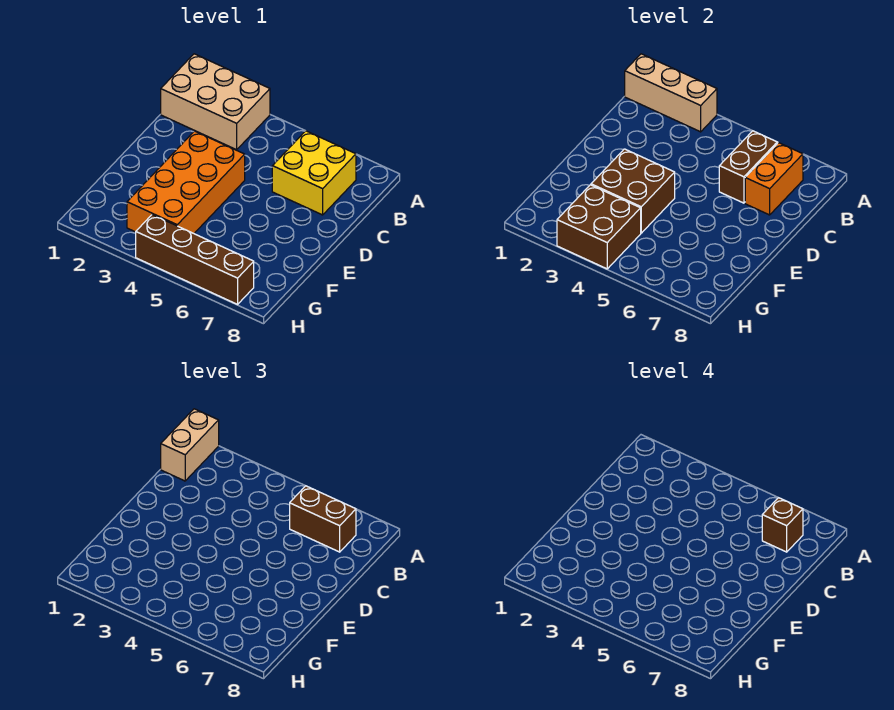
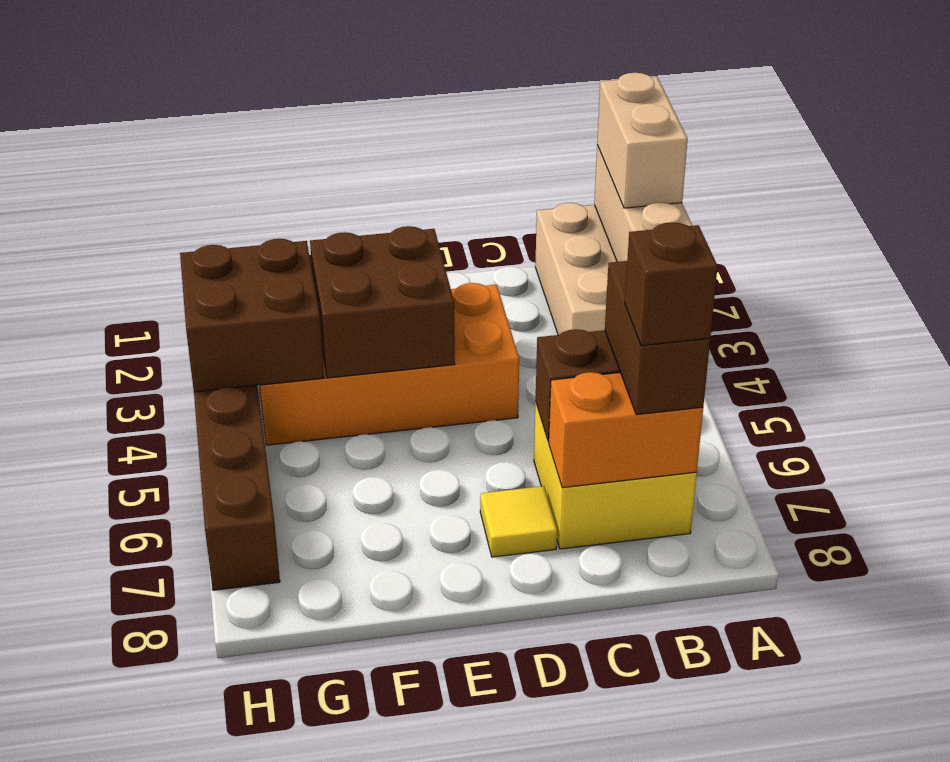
tan 1x2 brick [161,409,219,481] -> tan 1x2 brick turned to [597,73,688,208]
none -> yellow 1x1 tile [480,486,557,557]

